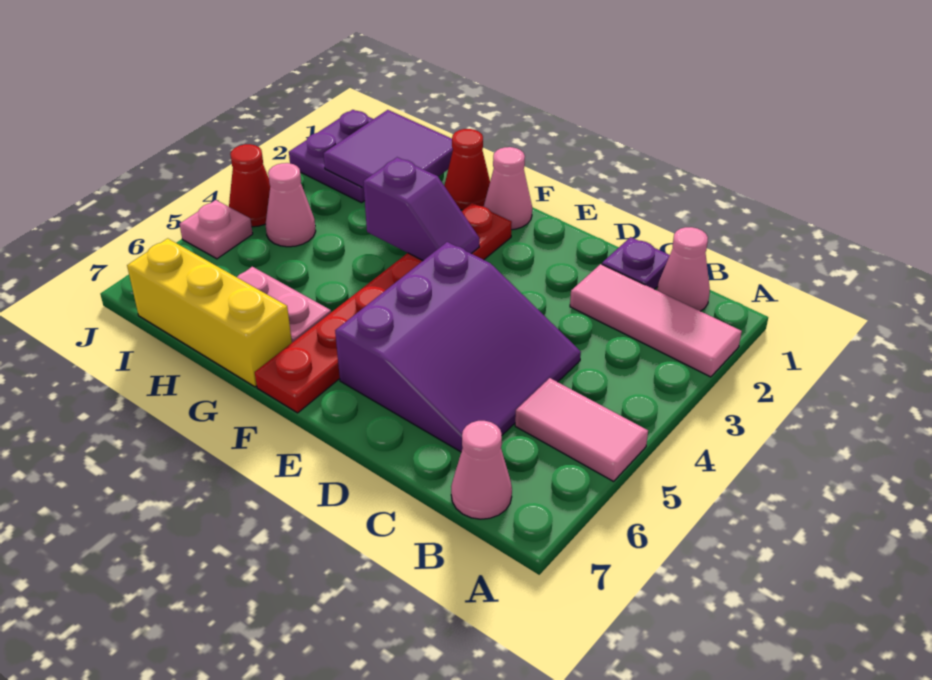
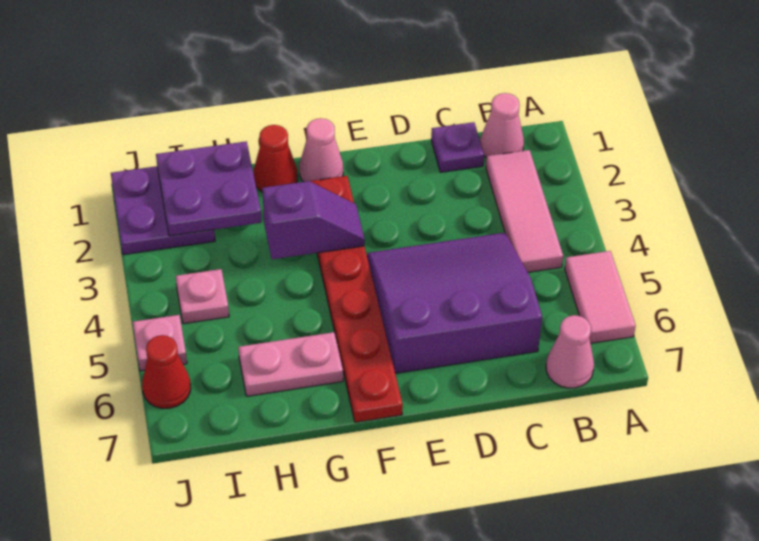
pink 1x3 tile [570,264,742,377] -> pink 1x3 tile turned to [486,150,563,272]
pink 1x2 tile [515,378,648,481] -> pink 1x2 tile turned to [565,251,636,343]
purple 3x3 slope [335,242,581,452] -> purple 3x3 slope turned to [367,233,542,374]
yellow 1x3 brick [127,238,292,387] -> none
purple 2x2 tile [323,110,453,188] -> purple 2x2 plate [156,141,262,236]
pink 1x1 cone [266,163,316,247] -> pink 1x1 plate [176,269,229,324]
red 1x1 cone [229,144,270,227] -> red 1x1 cone moved to [142,335,191,408]

